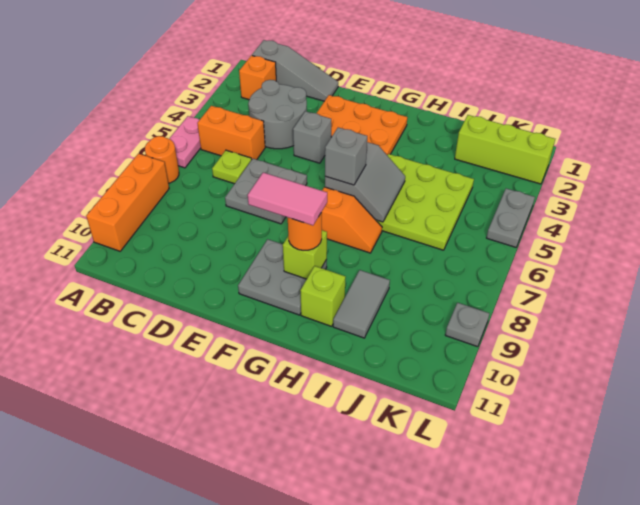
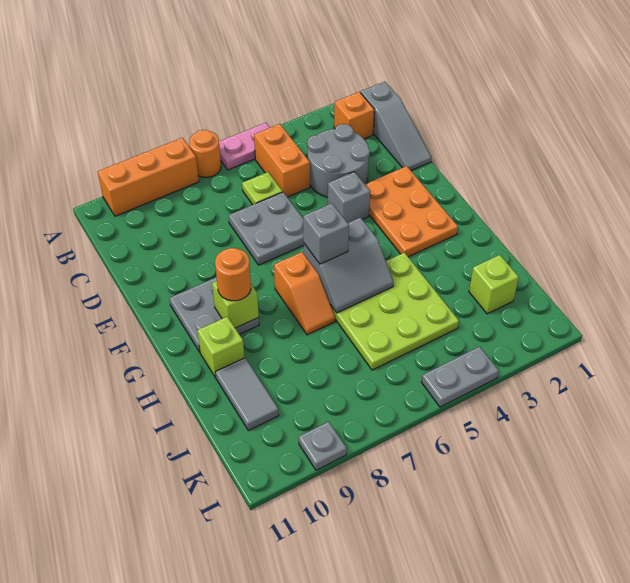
pink 1x2 tile [248,172,327,225] -> none
grey 1x2 tile [333,270,390,338] -> grey 1x2 tile turned to [215,358,279,431]
lime 1x3 brick [455,115,555,184] -> lime 1x1 brick [469,255,519,314]

